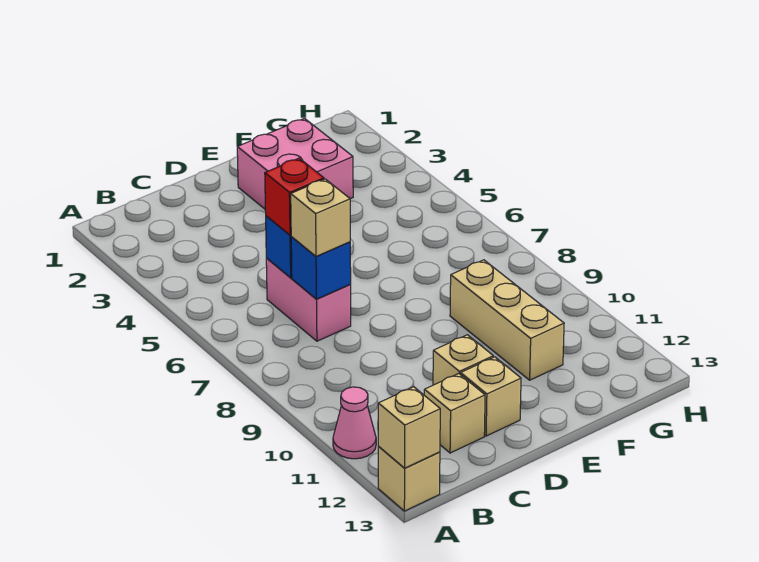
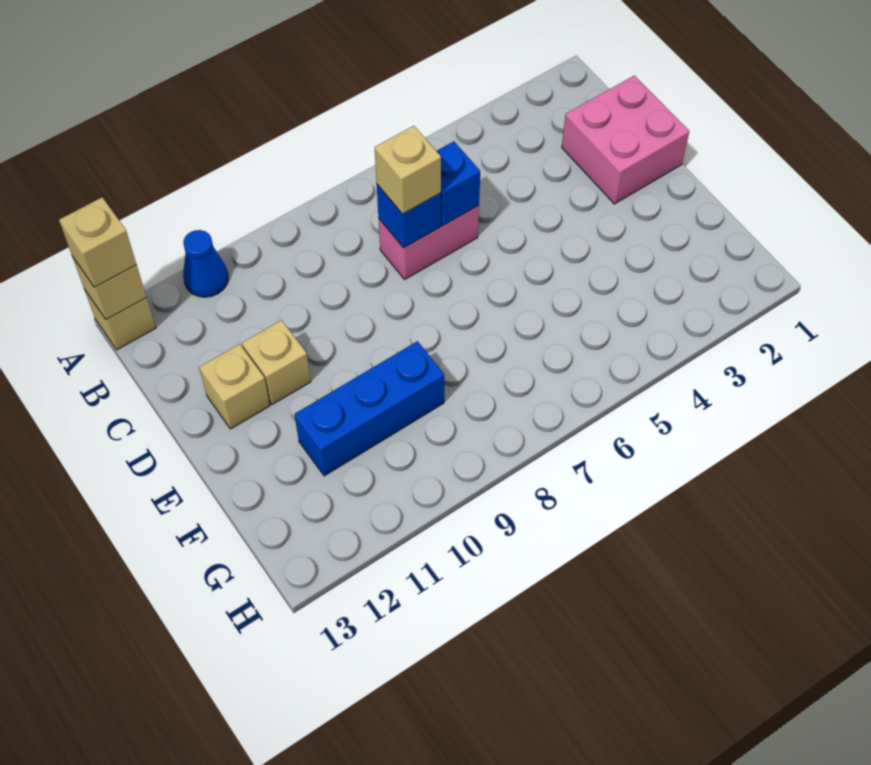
pink 1x1 cone [333,387,376,459] -> blue 1x1 cone [183,230,228,297]
red 1x1 brick [265,158,324,235] -> none
tan 1x1 brick [424,374,485,453] -> tan 1x1 brick moved to [59,197,137,287]
pink 2x2 brick [237,118,353,209] -> pink 2x2 brick moved to [562,76,689,204]
tan 1x3 brick [450,260,564,380] -> blue 1x3 brick [294,341,444,476]

